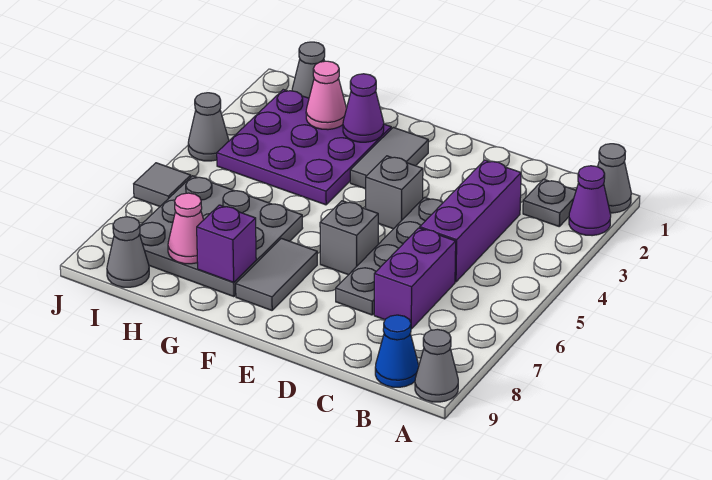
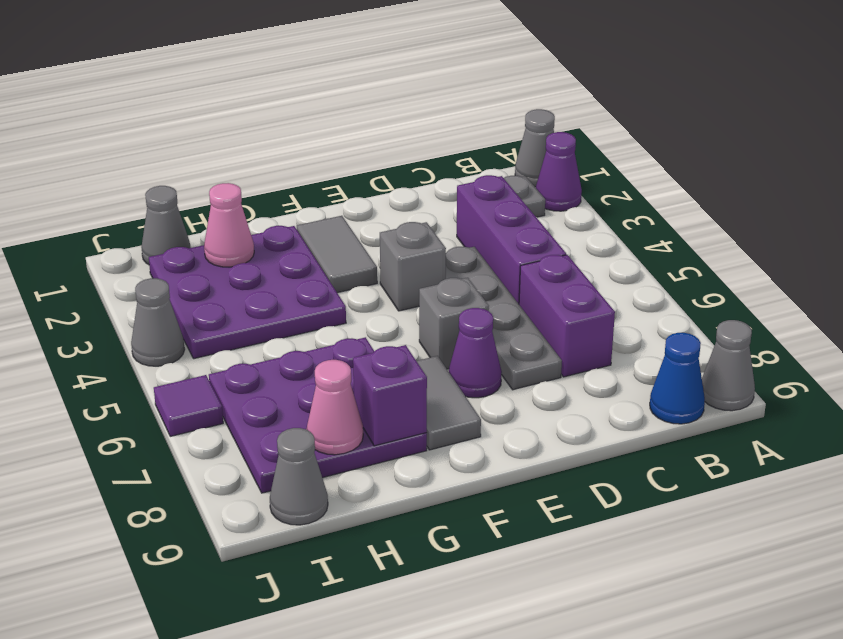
purple 1x1 cone [343,74,384,142] -> purple 1x1 cone moved to [449,308,502,398]
grey 3x3 plate [140,176,303,297] -> purple 3x3 plate [209,337,427,493]
grey 1x1 tile [134,163,191,207] -> purple 1x1 tile [154,375,223,436]

